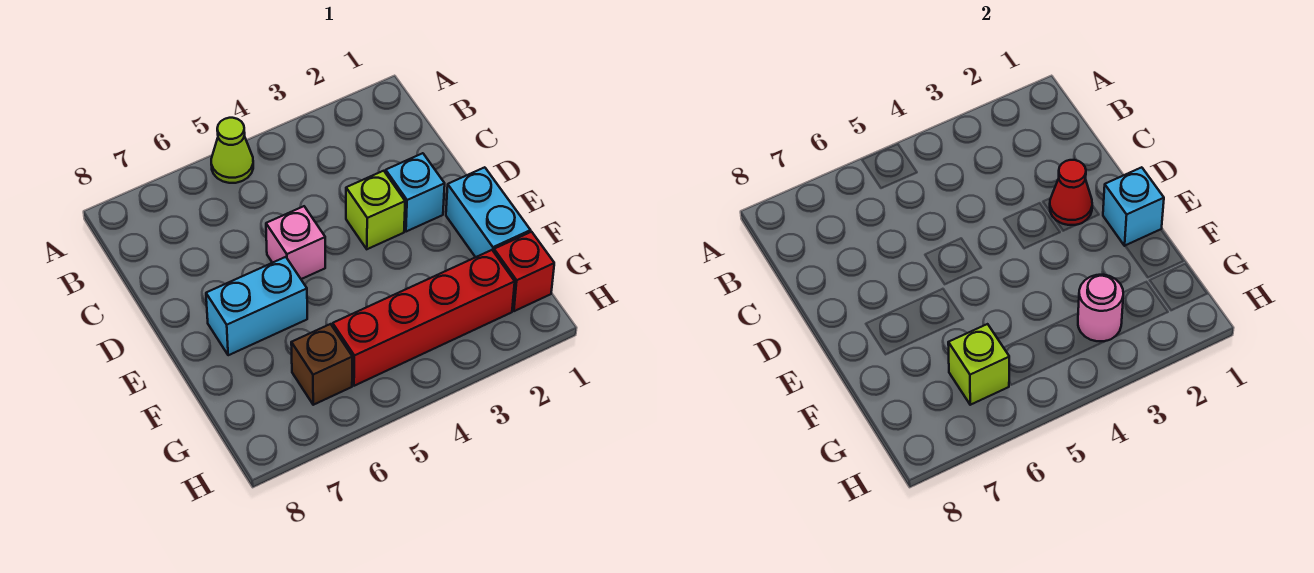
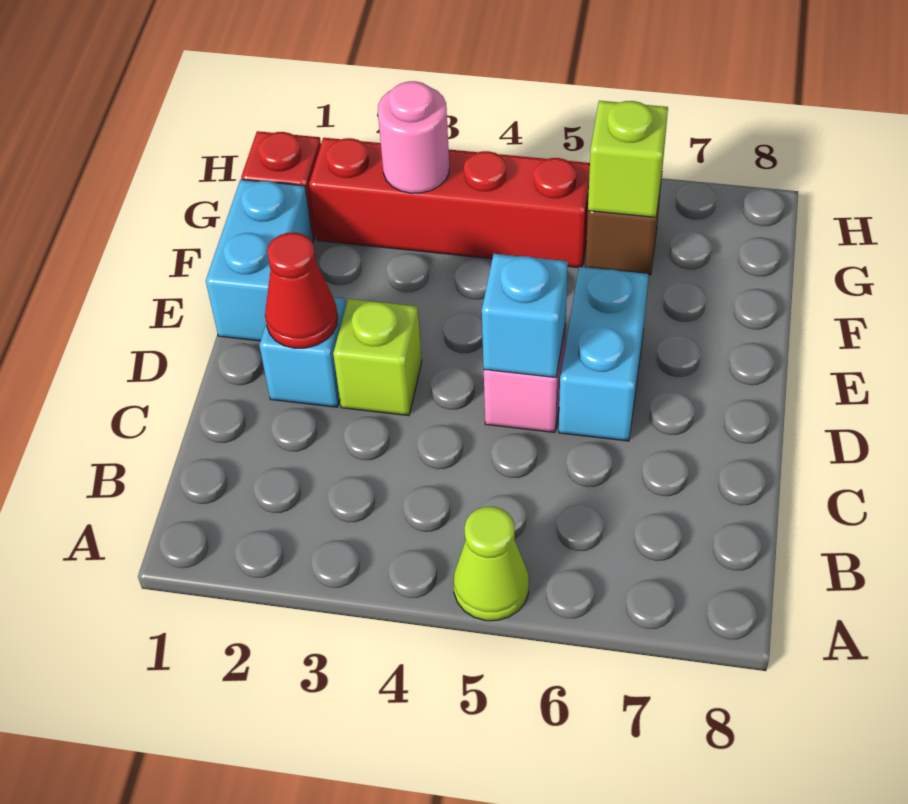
cyan 1x1 brick [1103,167,1164,246] -> cyan 1x1 brick moved to [482,254,568,377]
cyan 1x2 brick [206,257,307,355] -> cyan 1x2 brick turned to [559,267,649,441]

